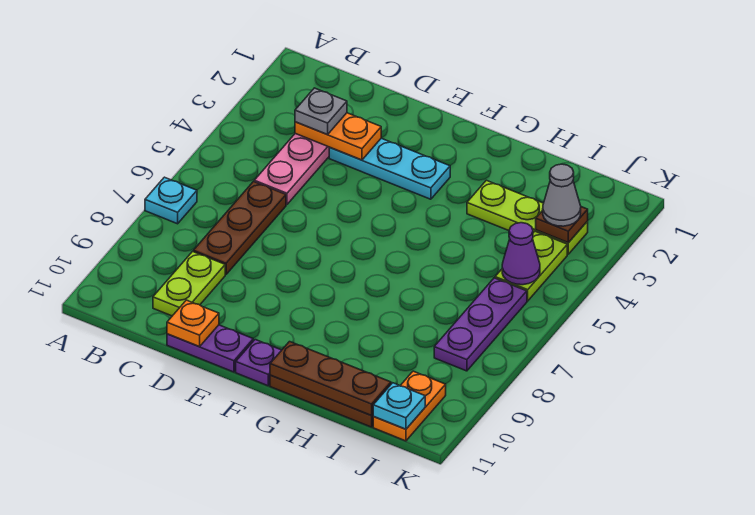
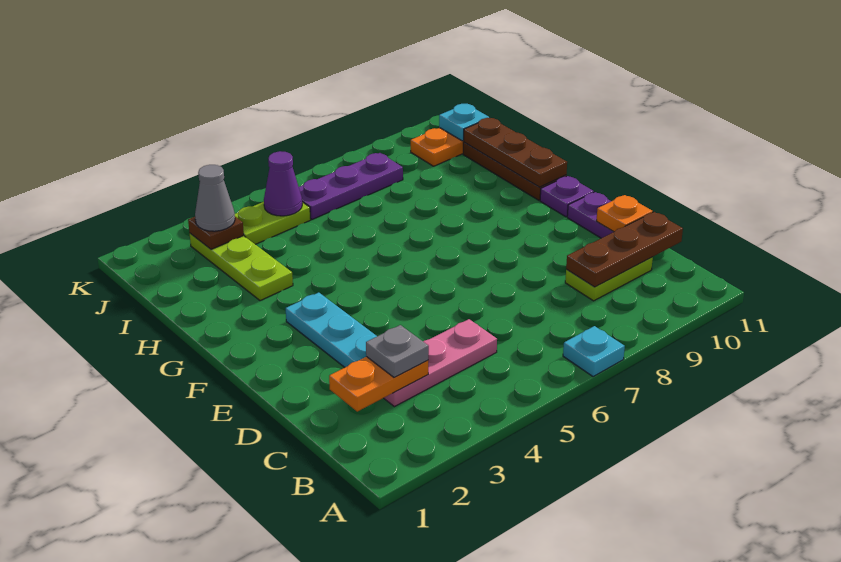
orange 1x2 plate [295,113,381,160] -> orange 1x2 plate turned to [329,357,428,412]
brown 1x3 plate [193,182,286,275] -> brown 1x3 plate moved to [566,212,683,287]

